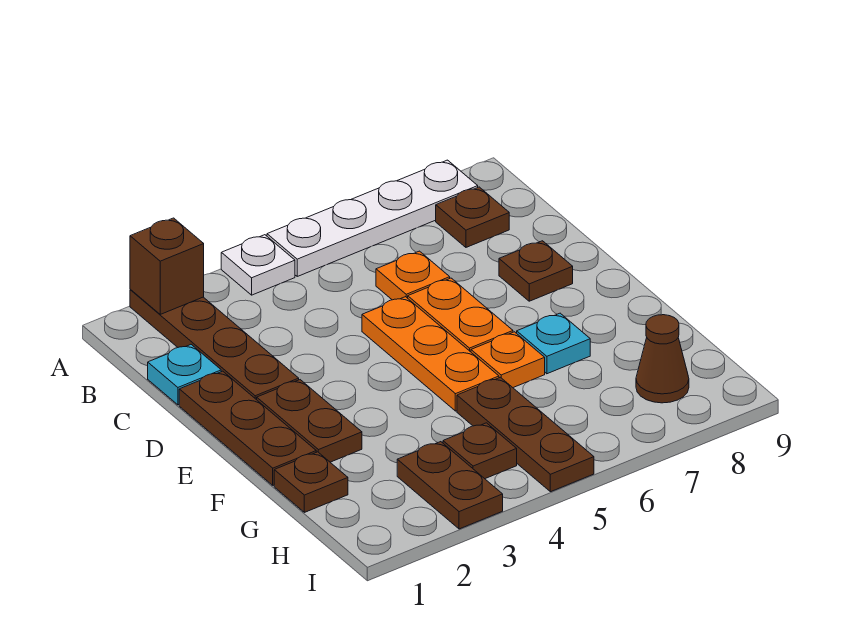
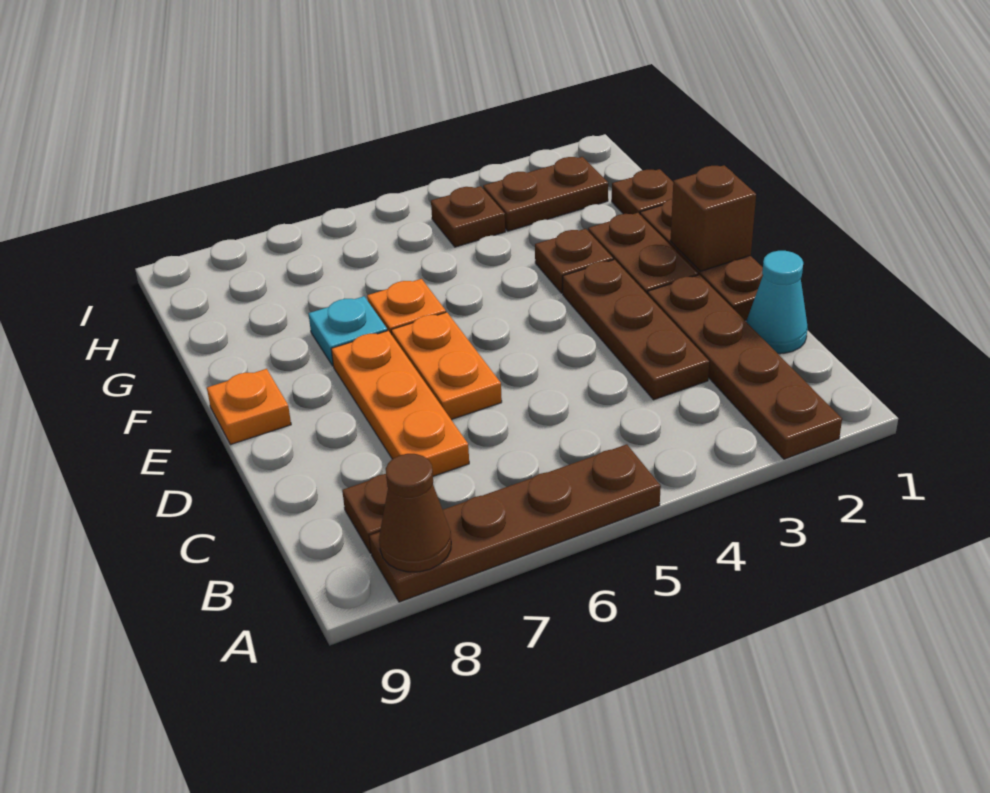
brown 1x1 brick [130,218,204,314] -> brown 1x1 brick moved to [670,165,756,271]
white 1x1 plate [221,235,295,295] -> none
white 1x4 plate [267,160,478,276] -> brown 1x4 plate [370,444,661,602]
cyan 1x1 plate [148,345,221,405] -> cyan 1x1 cone [746,251,808,354]
orange 1x1 plate [376,251,450,300] -> orange 1x1 plate moved to [207,369,291,445]
orange 1x3 plate [362,297,499,411] -> orange 1x3 plate moved to [331,331,469,476]
brown 1x1 plate [499,241,573,301] -> brown 1x1 plate moved to [535,229,613,293]
brown 1x3 plate [457,377,594,492] -> brown 1x3 plate moved to [563,260,709,400]
brown 1x2 plate [397,442,503,529] -> brown 1x2 plate turned to [483,157,608,231]
brown 1x1 cone [636,315,689,403] -> brown 1x1 cone moved to [379,454,451,572]

